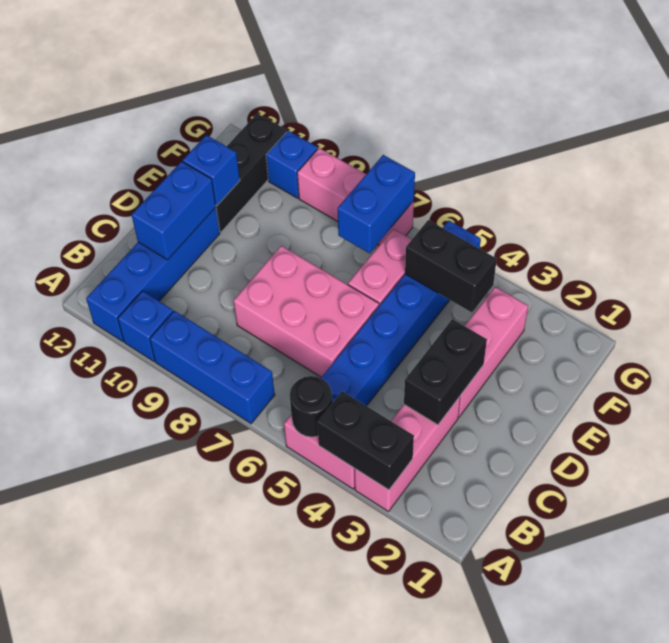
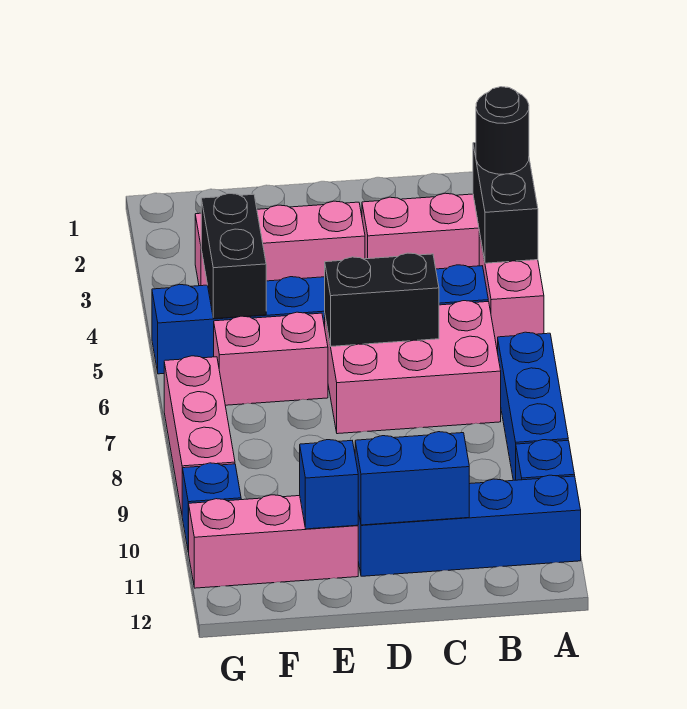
black 1x1 round brick [290,376,332,437] -> black 1x1 round brick moved to [476,87,529,174]
black 1x2 brick [404,319,487,425] -> black 1x2 brick moved to [325,253,439,346]
pink 2x3 brick [234,246,379,377] -> pink 2x3 brick turned to [325,301,501,434]
black 1x3 brick [216,113,287,232] -> pink 1x3 brick [189,495,358,588]
blue 1x2 brick [338,155,415,253] -> none

